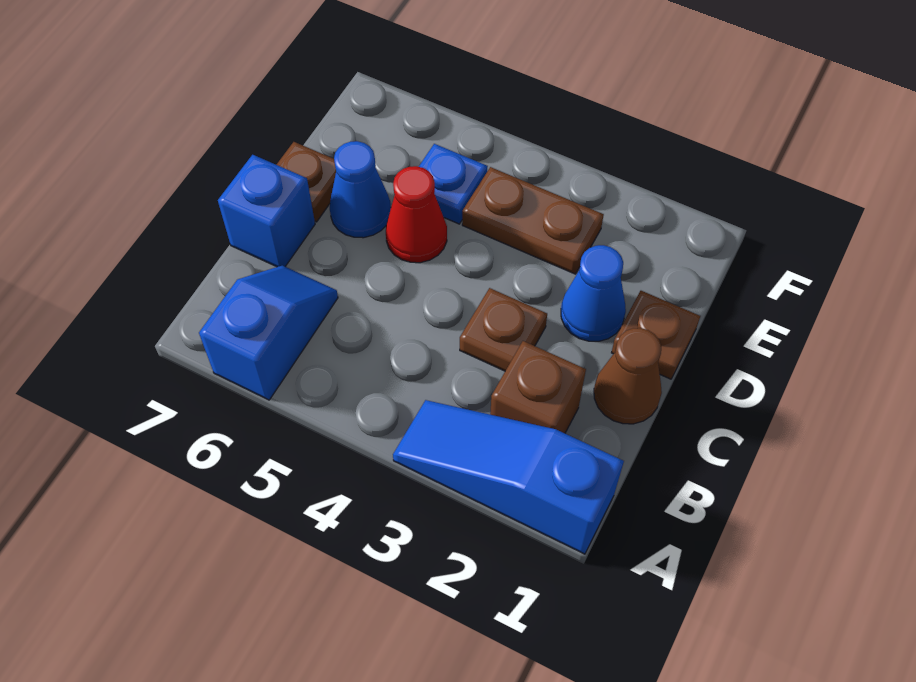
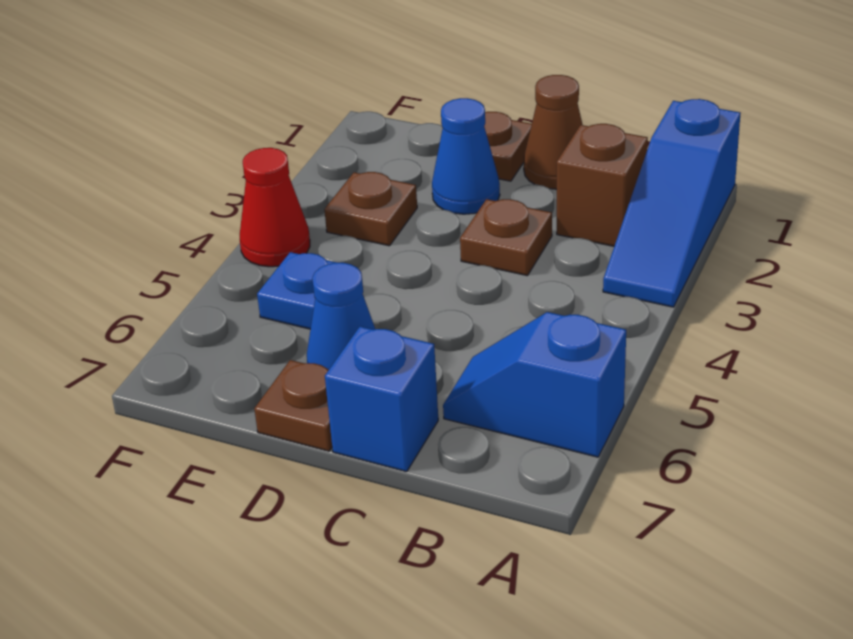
red 1x1 cone [386,166,447,263] -> red 1x1 cone moved to [240,148,310,267]
brown 1x2 plate [462,167,604,274] -> brown 1x1 plate [324,172,417,246]

